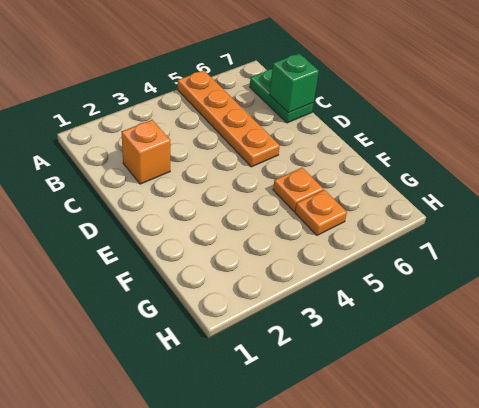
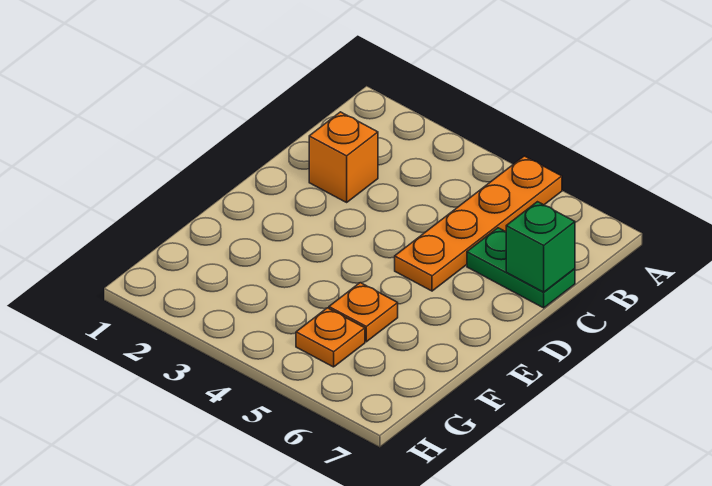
green 1x2 plate [250,69,314,123] -> green 1x2 plate turned to [467,228,575,308]

